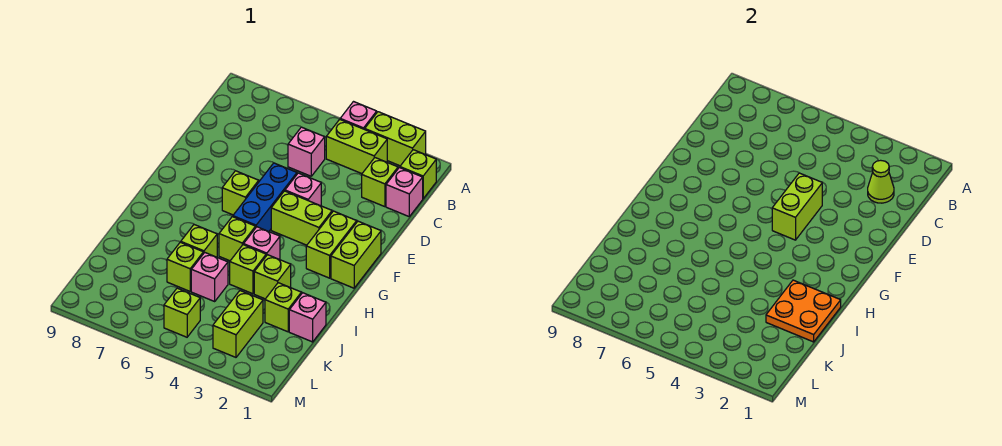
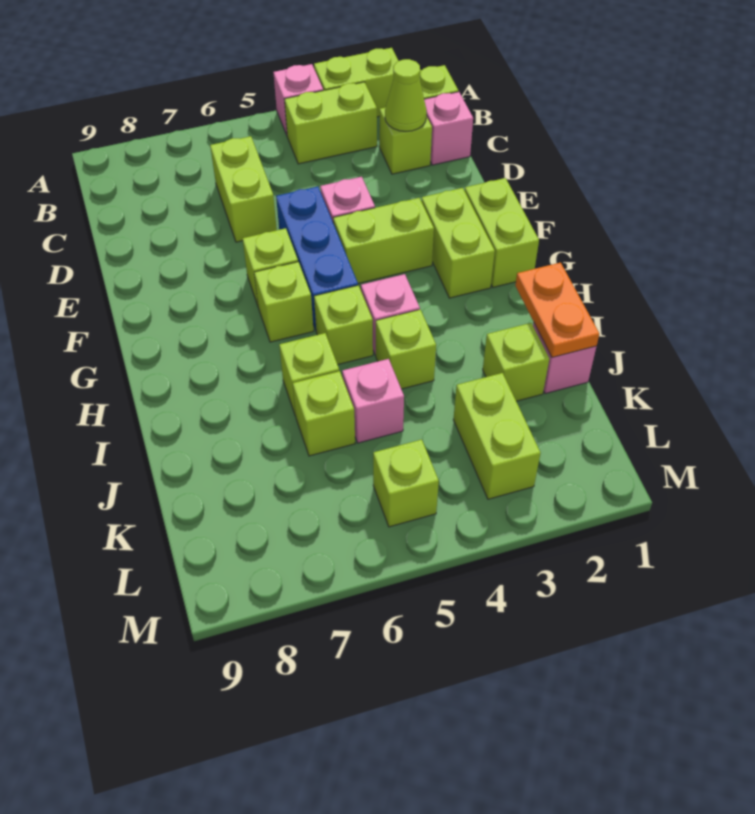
pink 1x1 brick [288,127,325,176] -> none
lime 1x2 brick [772,173,822,240] -> lime 1x2 brick moved to [210,136,277,242]
orange 2x2 plate [766,280,841,342] -> orange 1x2 plate [515,263,599,357]
lime 1x1 brick [254,255,291,299] -> lime 1x1 brick moved to [254,262,314,342]

